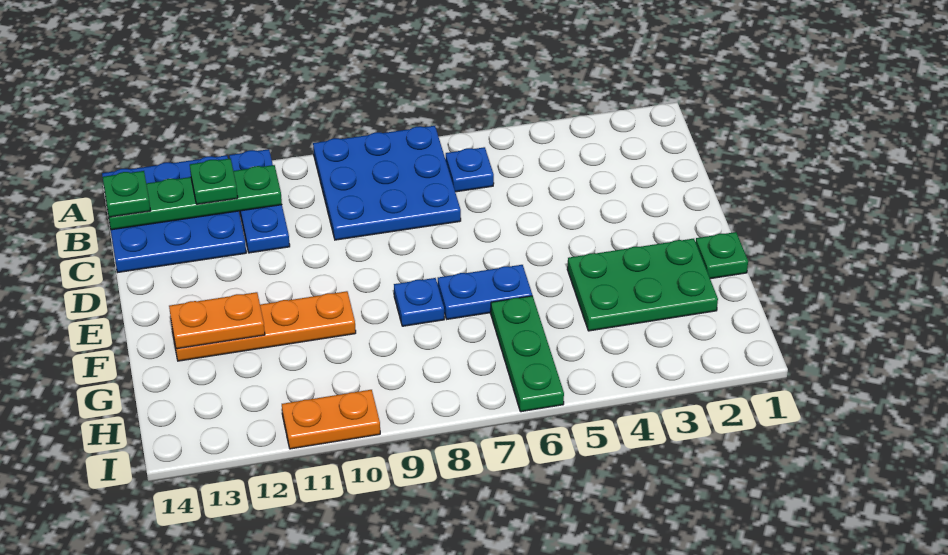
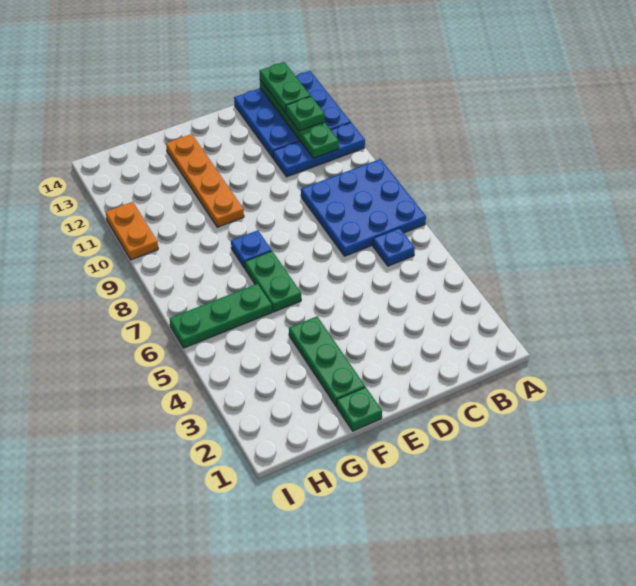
green 1x1 plate [103,171,150,217] -> green 1x2 plate [259,62,311,113]
green 2x3 plate [567,239,718,331] -> green 1x3 plate [289,317,365,406]
blue 1x2 plate [438,265,532,319] -> green 1x2 plate [245,251,301,312]
orange 1x2 plate [169,292,265,349] -> none

